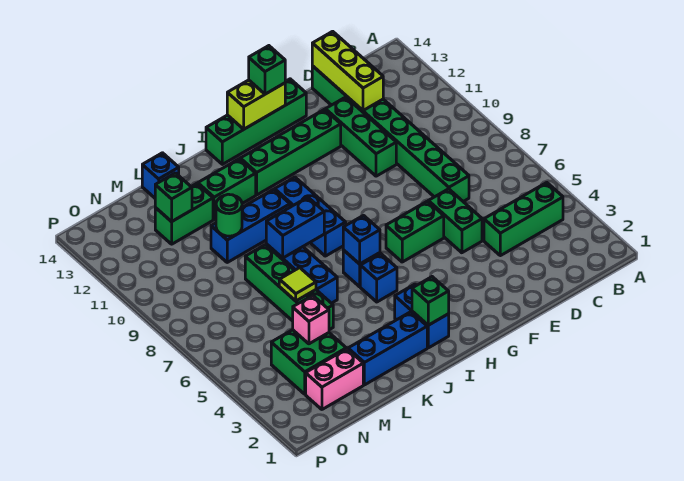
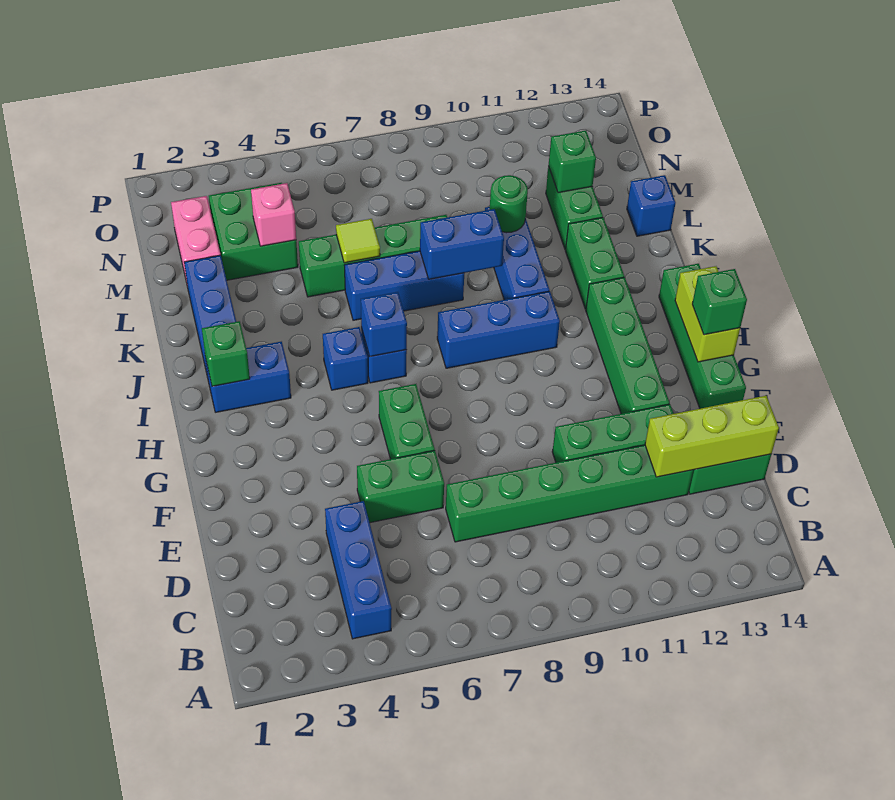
green 1x3 brick [484,183,563,256] -> blue 1x3 brick [325,501,392,639]
blue 1x2 brick [266,197,324,258] -> blue 1x2 brick turned to [420,209,504,279]

